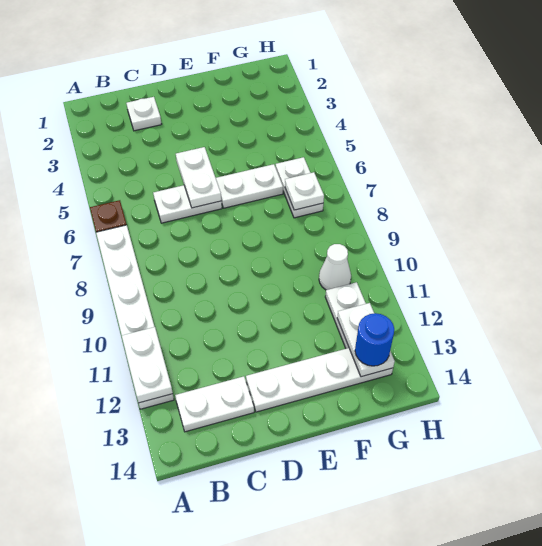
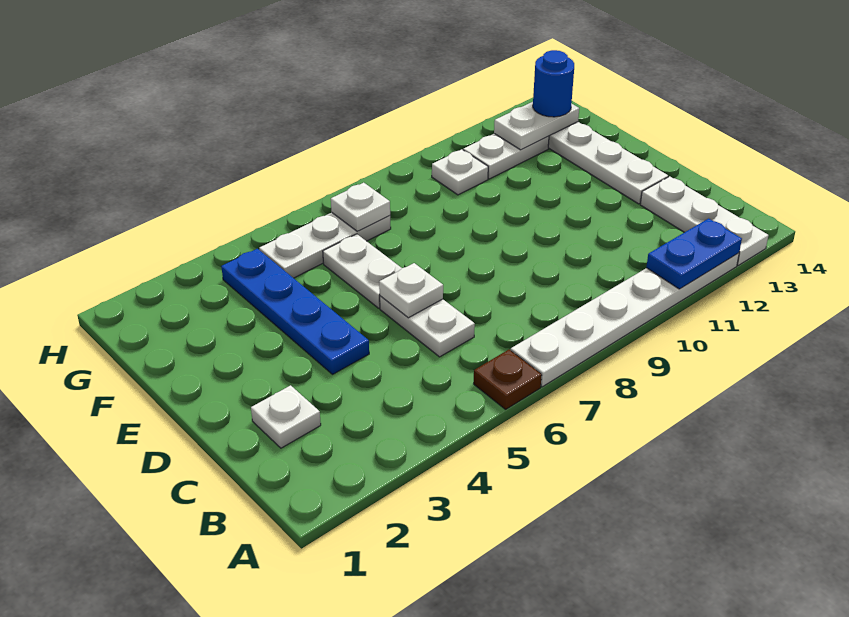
white 1x2 plate [122,327,173,403] -> blue 1x2 plate [646,218,742,289]
white 1x2 plate [175,376,254,432] -> white 1x3 plate [640,176,769,265]
none -> blue 1x4 plate [221,249,369,374]
white 1x2 plate [176,147,221,208] -> white 1x1 plate [379,263,443,318]
white 1x2 plate [276,157,323,218] -> white 1x3 plate [259,212,391,278]
white 1x1 cone [319,244,351,290] -> white 1x1 plate [432,149,488,195]

